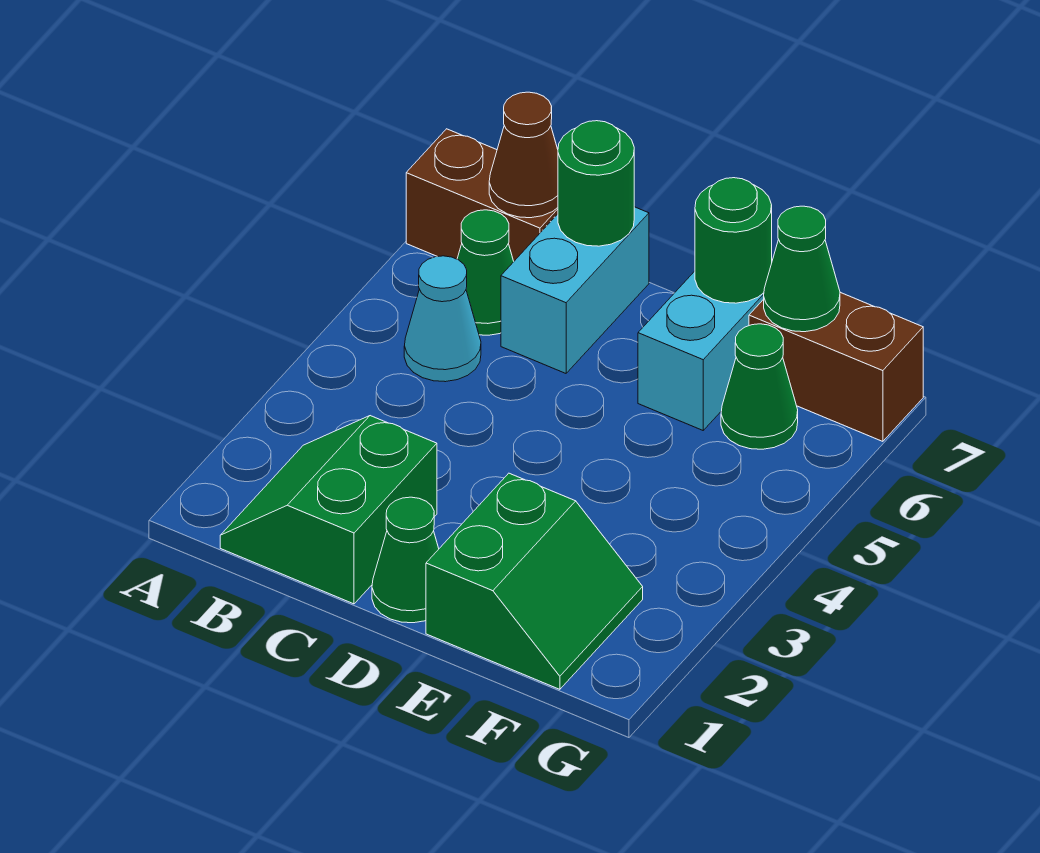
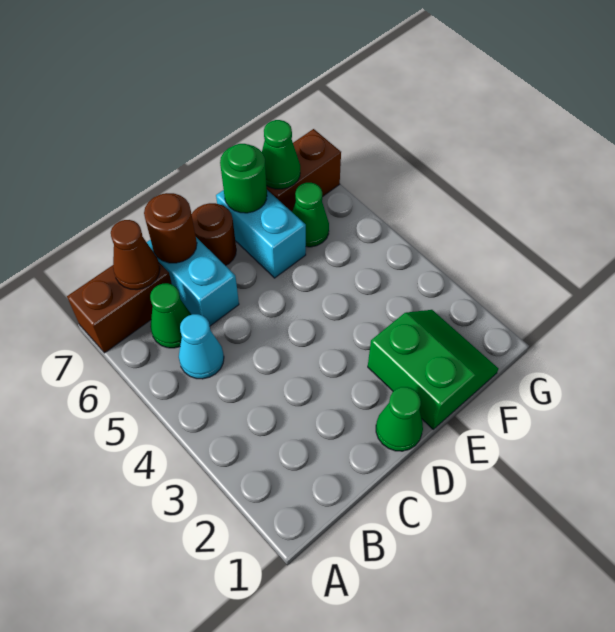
green 2x2 slope [220,416,437,604] -> none
green 1x1 round brick [558,121,634,246] -> brown 1x1 round brick [144,193,197,263]
none -> brown 1x1 round brick [192,203,236,266]

